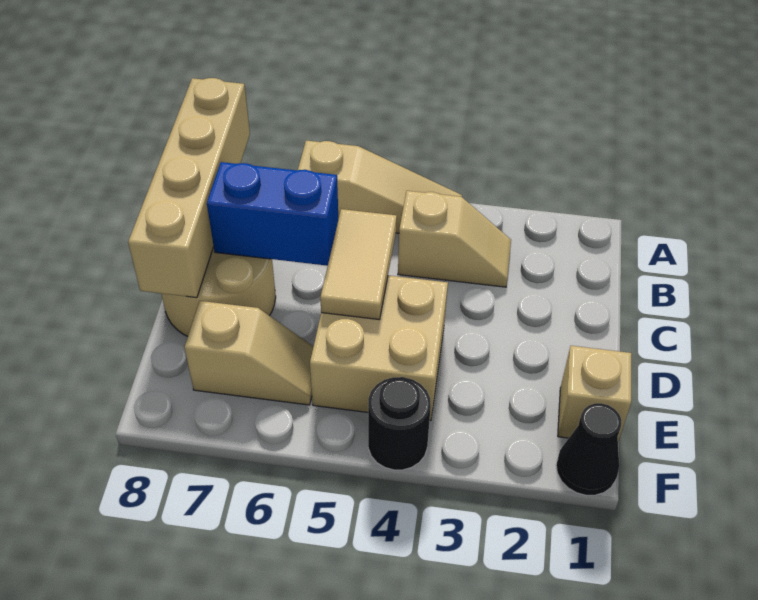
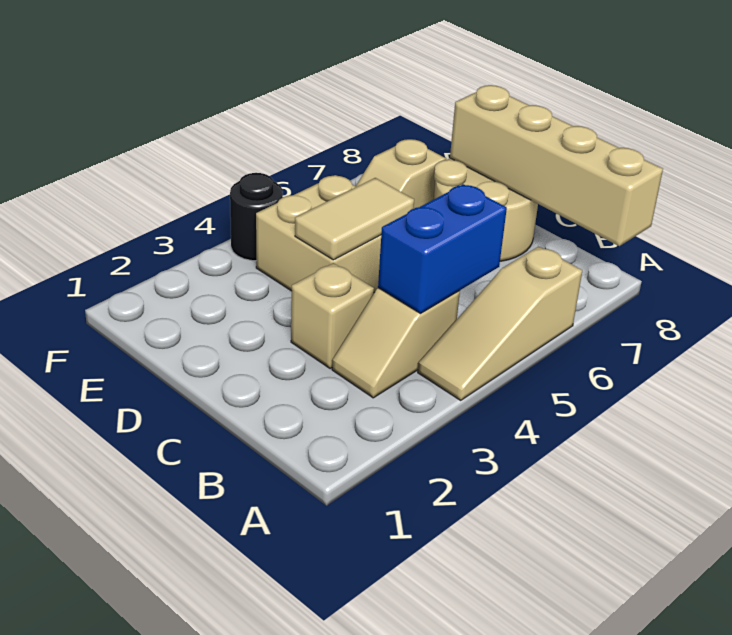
tan 1x2 tile [320,209,397,320] -> tan 1x2 tile turned to [295,178,414,260]
blue 1x2 brick [207,162,338,266] -> blue 1x2 brick moved to [378,184,507,313]
tan 1x1 brick [558,346,631,441] -> tan 1x1 brick moved to [291,263,374,369]
black 1x1 cone [556,403,621,495] -> none

